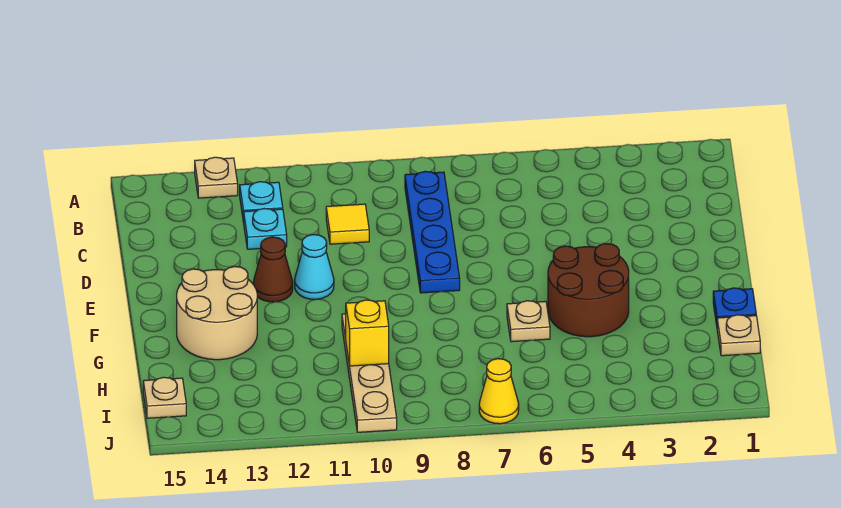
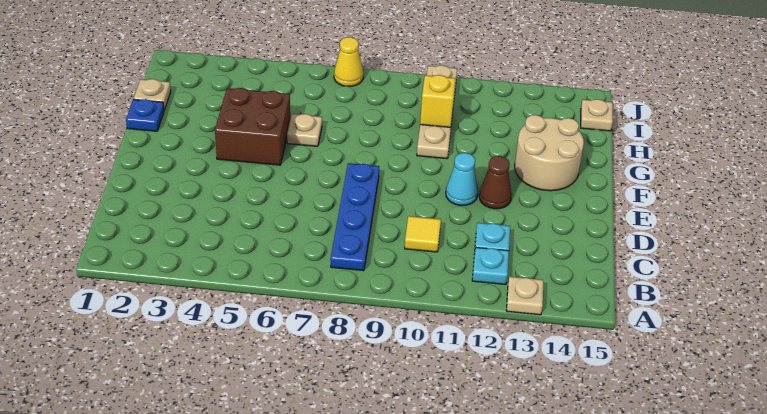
brown 2x2 round brick [548,244,629,337] -> brown 2x2 brick [215,88,290,165]

